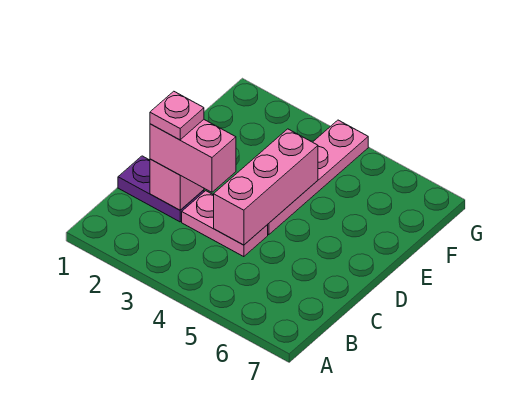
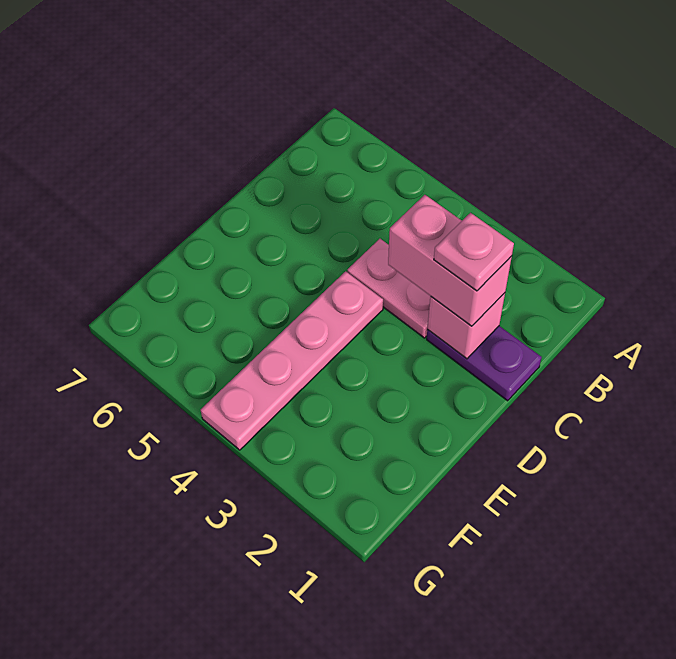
pink 1x3 brick [214,129,318,245] -> none

